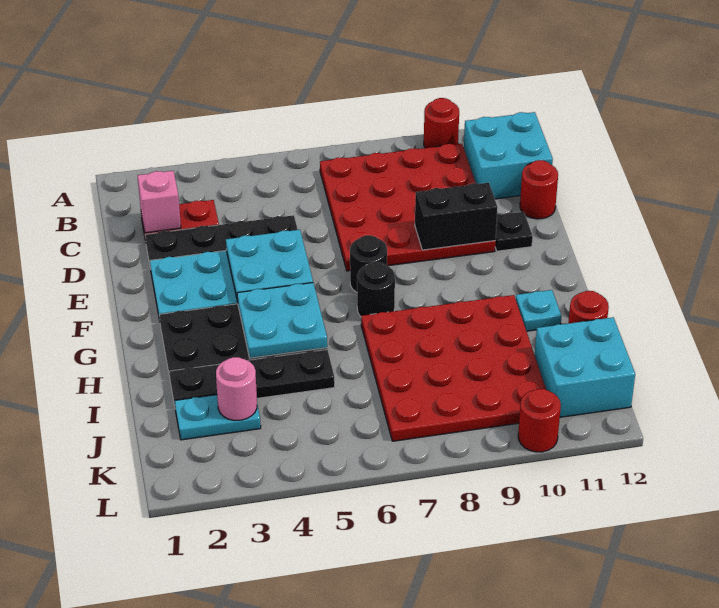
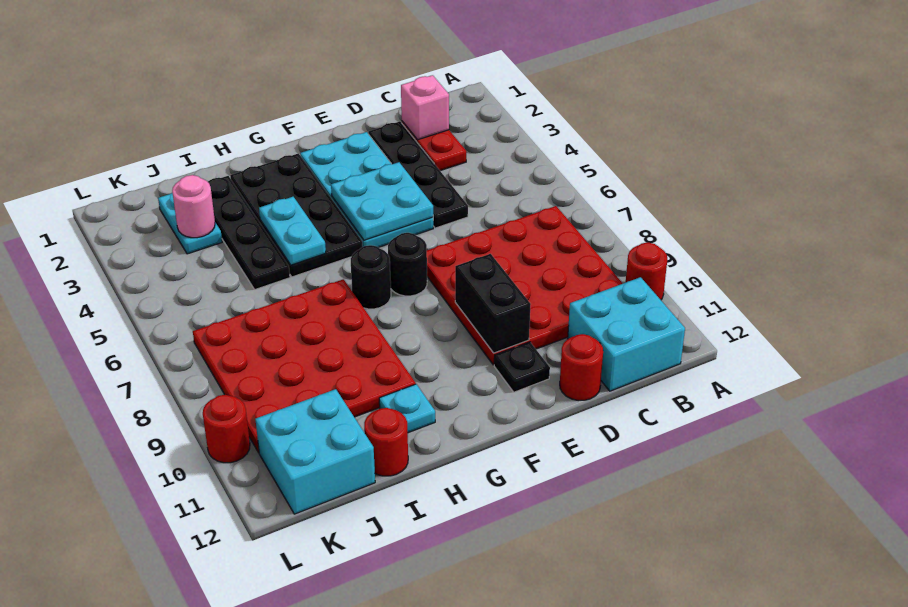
cyan 2x2 plate [237,283,327,358] -> cyan 1x2 plate [259,197,326,265]

